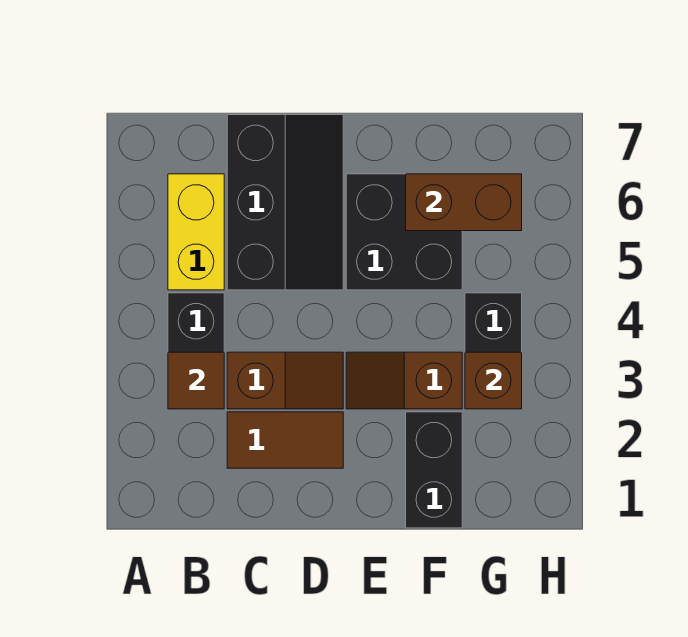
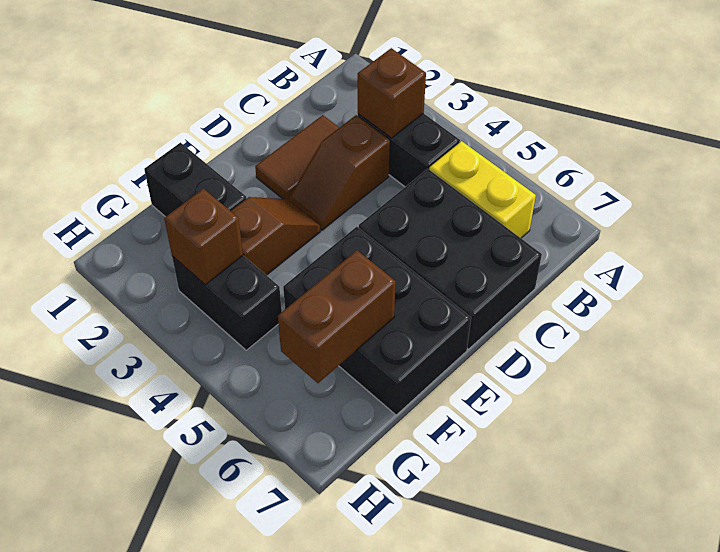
brown 1x1 tile [168,352,224,409] -> brown 1x1 brick [358,48,426,138]
black 2x3 slope [227,115,343,290] -> black 2x3 brick [359,169,542,349]
black 2x2 brick [346,174,462,290] -> black 2x3 brick [283,227,471,415]

